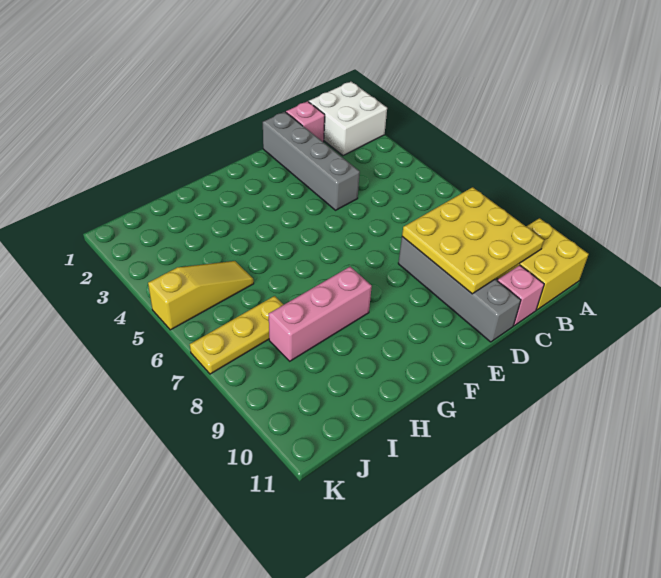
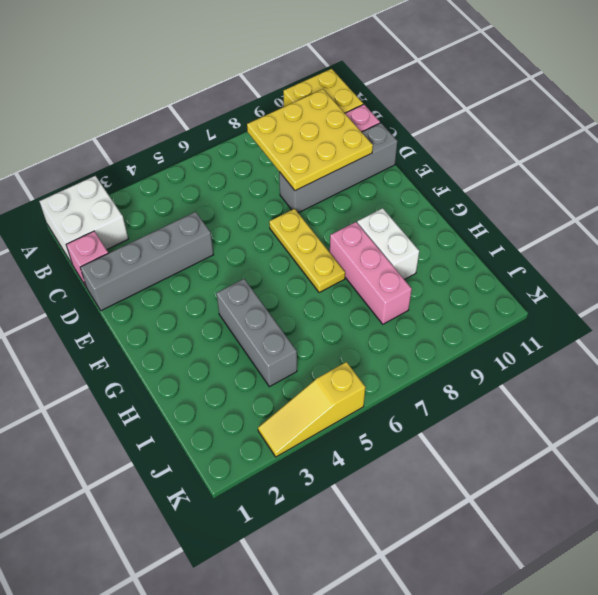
none -> grey 1x3 brick [216,279,297,387]
none -> white 1x2 brick [357,208,419,280]
yellow 1x3 slope [148,261,254,330] -> yellow 1x3 slope turned to [258,362,365,457]
yellow 1x3 plate [190,296,283,374] -> yellow 1x3 plate moved to [269,209,345,293]

